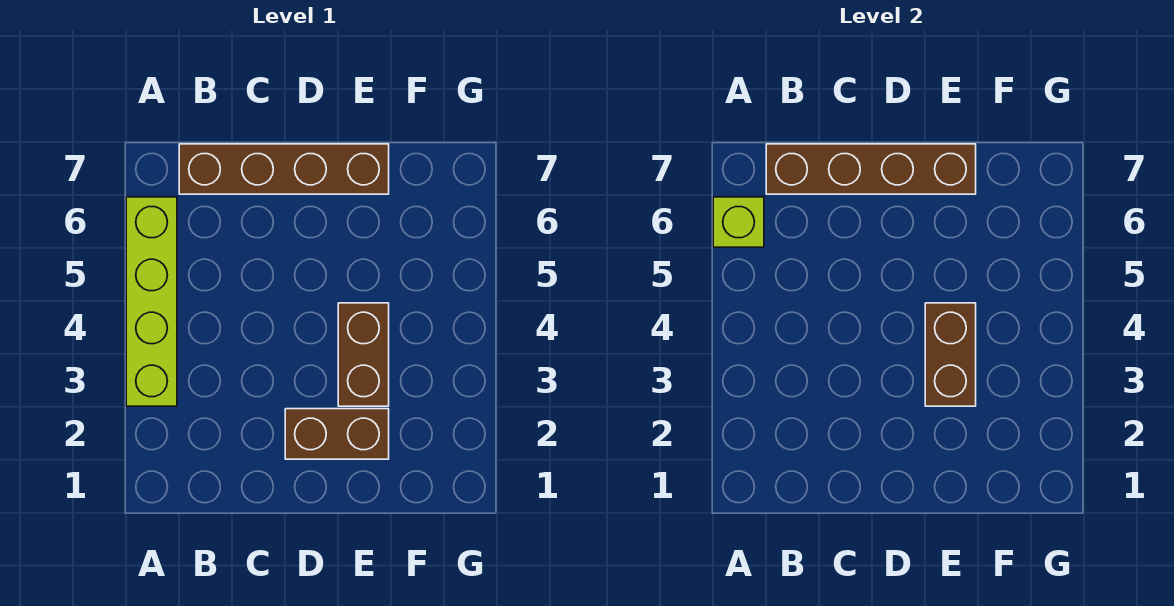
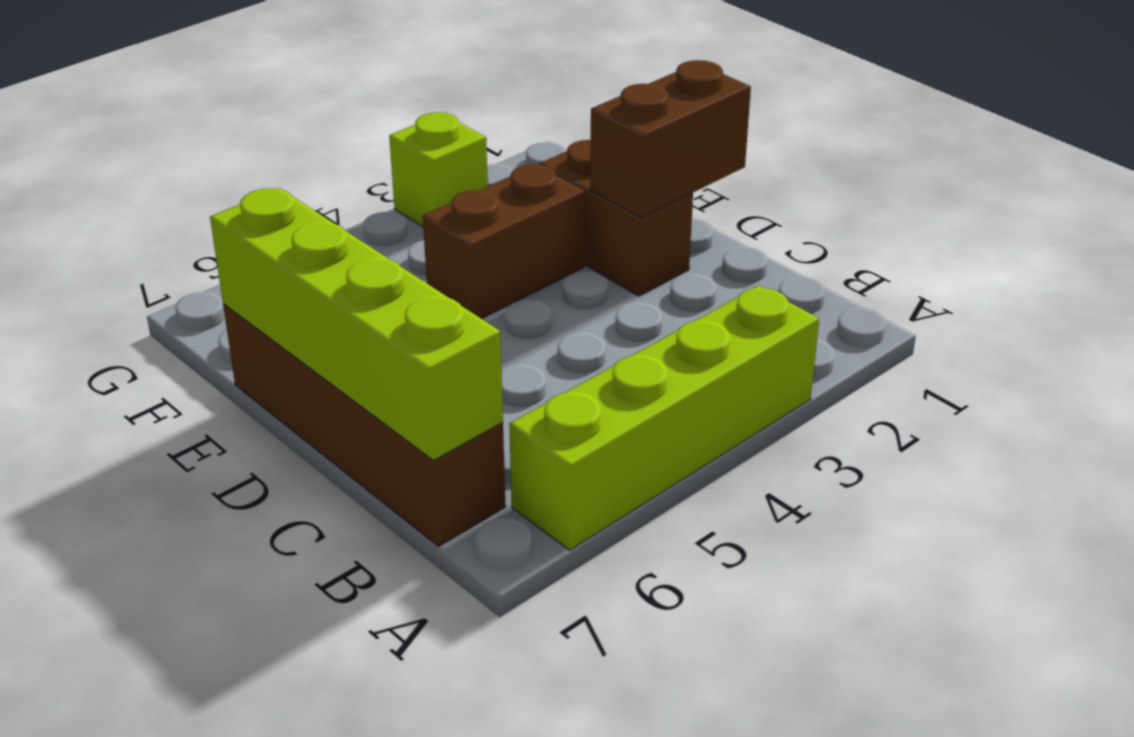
lime 1x1 brick [713,197,764,247] -> lime 1x1 brick moved to [389,112,488,226]
brown 1x4 brick [766,144,976,194] -> lime 1x4 brick [210,188,503,460]
brown 1x2 brick [925,303,976,406] -> brown 1x2 brick moved to [590,60,751,218]

